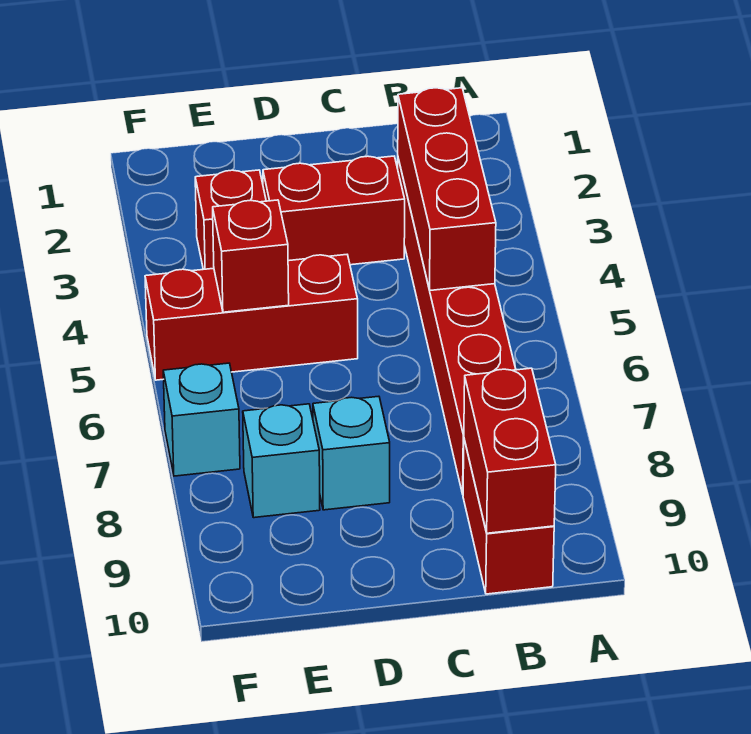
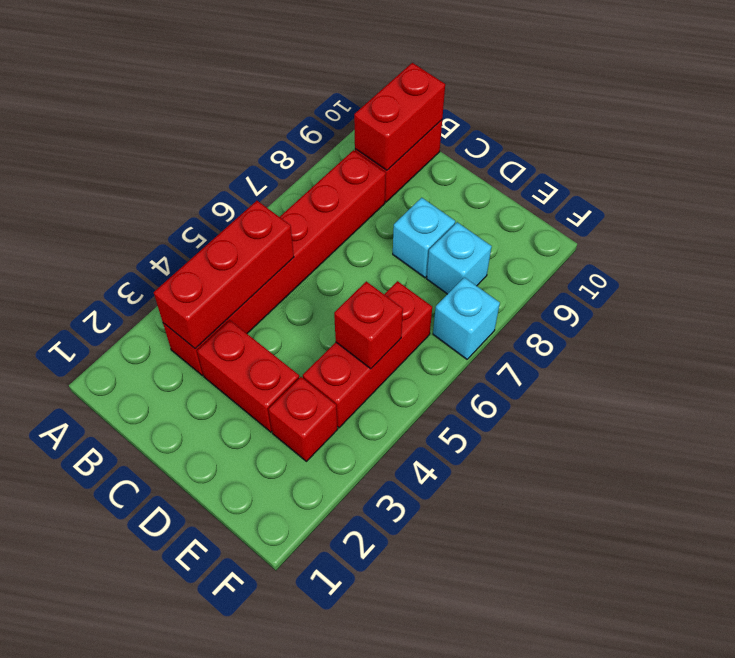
red 1x3 brick [145,255,358,380] -> red 1x3 brick turned to [303,281,432,428]

